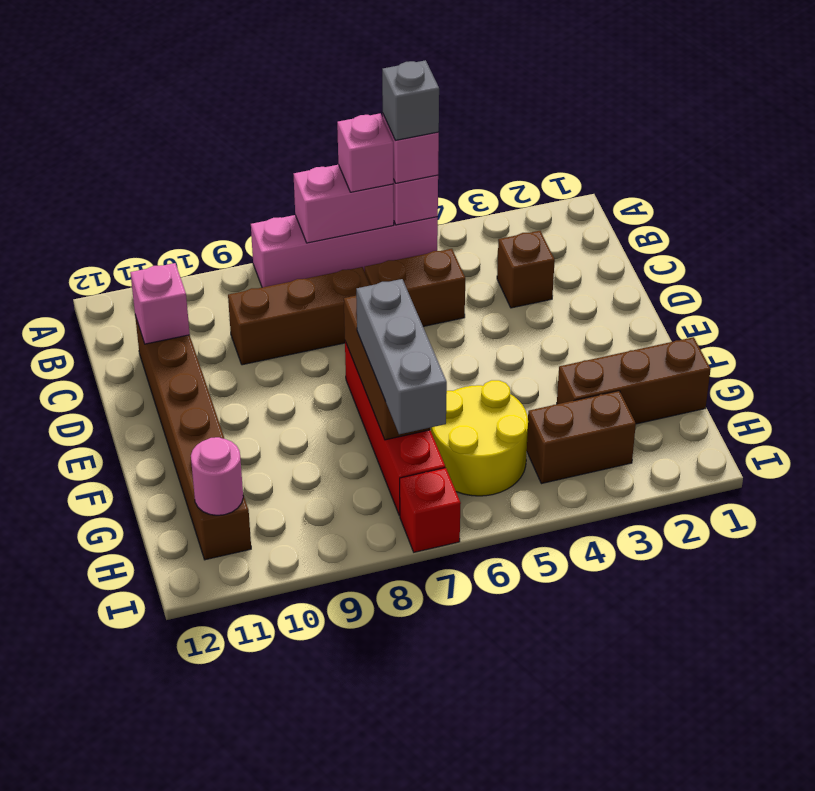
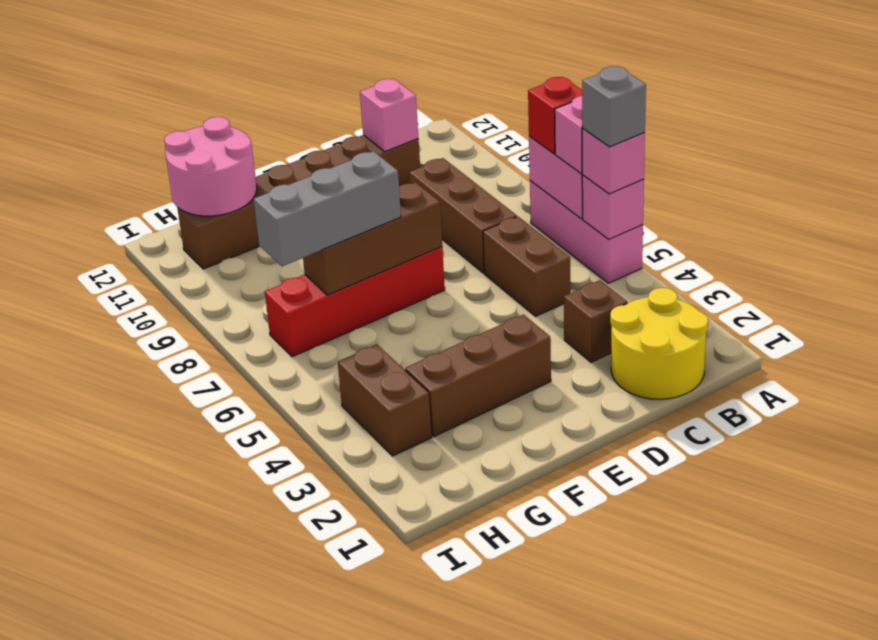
pink 1x4 brick [251,215,438,287] -> pink 1x3 brick [530,181,643,283]
brown 1x3 brick [557,337,711,424] -> brown 1x3 brick turned to [405,315,551,436]
yellow 2x2 round brick [431,380,528,496] -> yellow 2x2 round brick moved to [610,288,708,399]
pink 1x1 round brick [191,437,243,515] -> pink 2x2 round brick [164,117,257,216]
red 1x1 brick [400,468,461,552] -> red 1x1 brick moved to [528,77,582,154]

